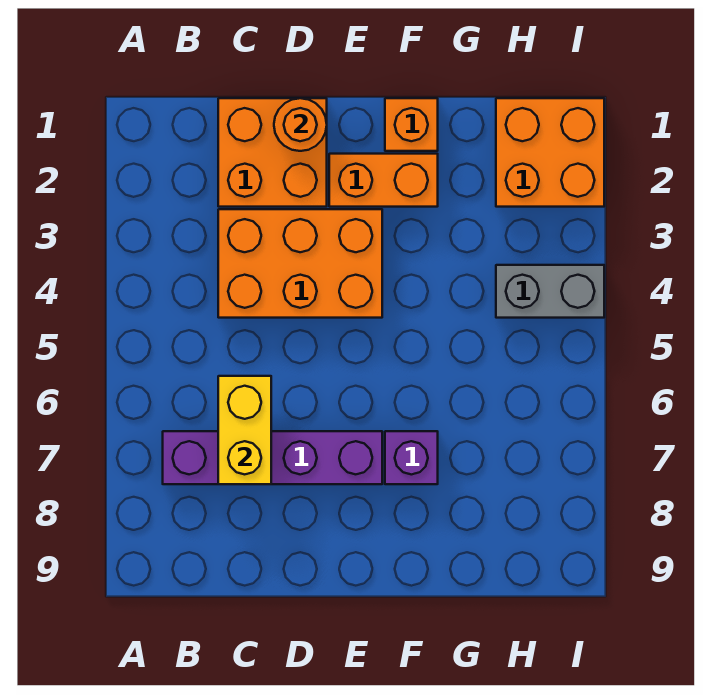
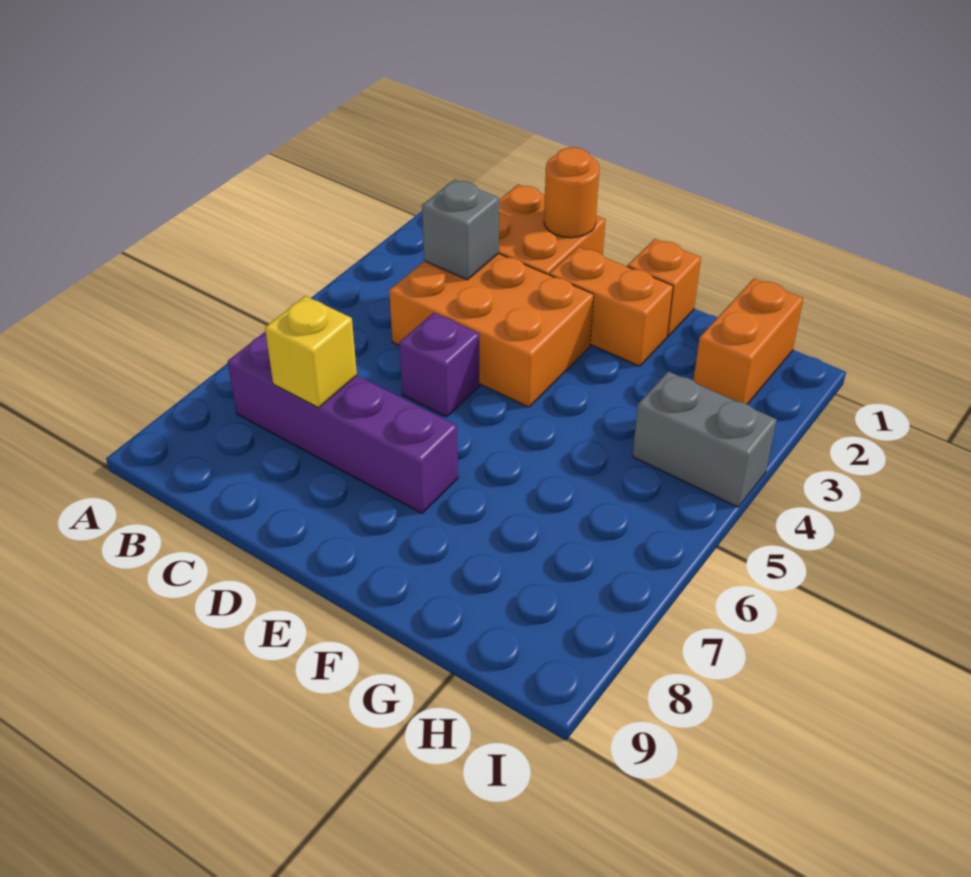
none -> grey 1x1 brick [422,180,499,280]
yellow 1x2 brick [218,376,271,484] -> yellow 1x1 brick [265,296,357,408]
purple 1x1 brick [385,431,438,484] -> purple 1x1 brick moved to [399,313,480,417]
orange 2x2 brick [496,98,604,207] -> orange 1x2 brick [693,278,803,404]

